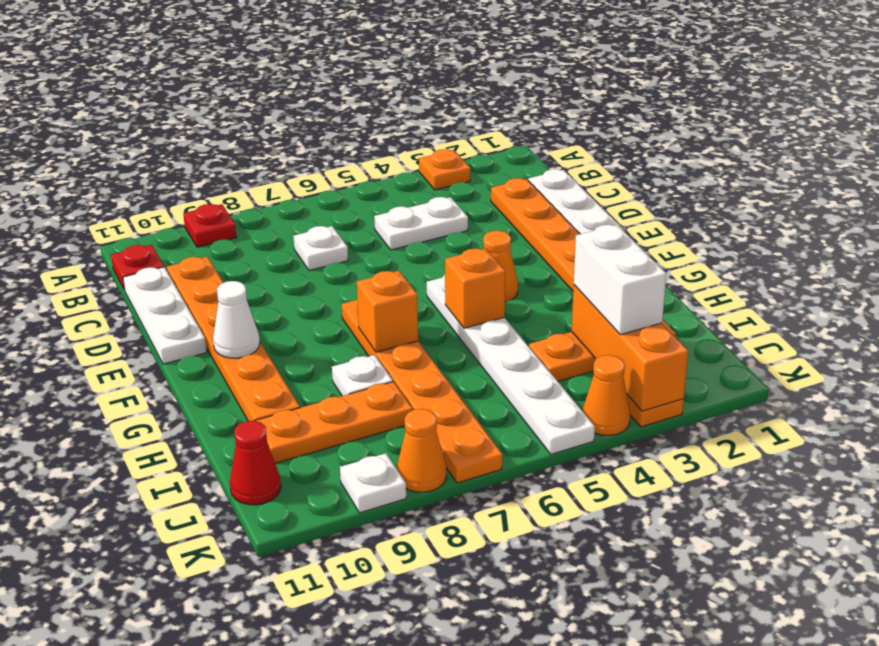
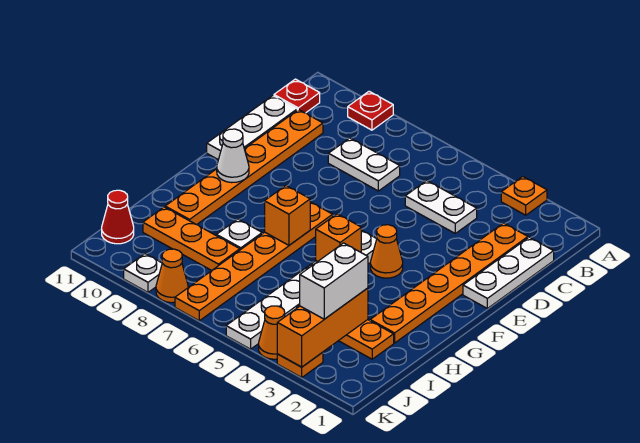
white 1x1 plate [293,226,348,271] -> white 1x2 plate [328,138,400,191]

